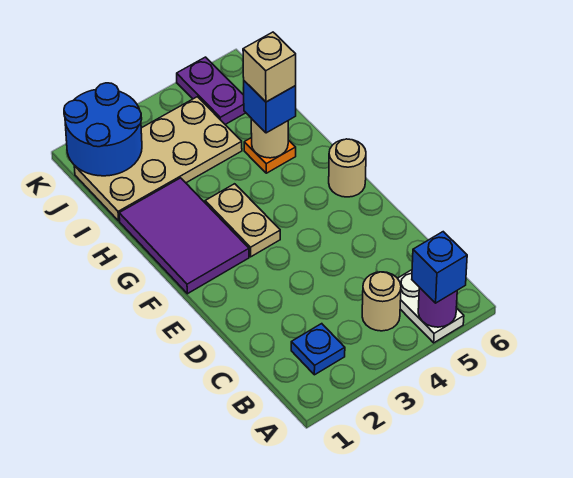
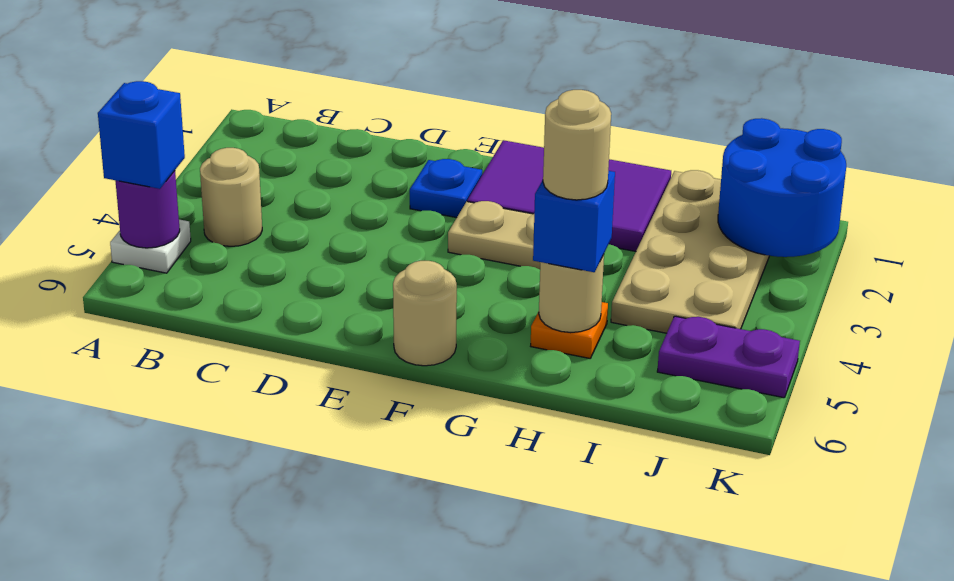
white 1x2 plate [398,270,464,343] -> white 1x1 plate [110,220,191,273]
blue 1x1 plate [291,324,345,375] -> blue 1x1 plate moved to [410,159,482,218]
tan 1x1 brick [243,32,296,102] -> tan 1x1 round brick [543,90,611,200]

